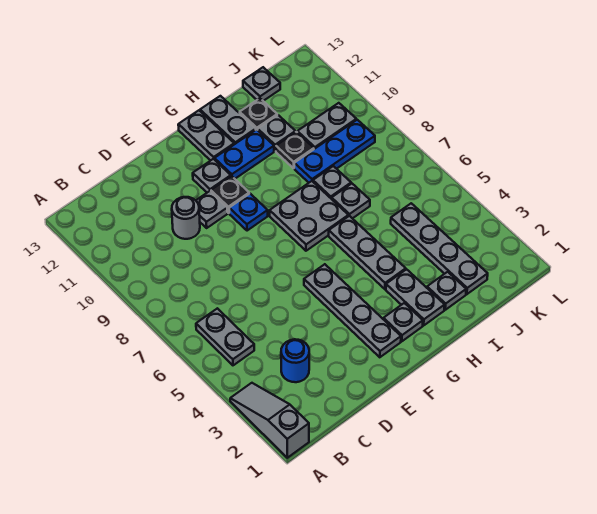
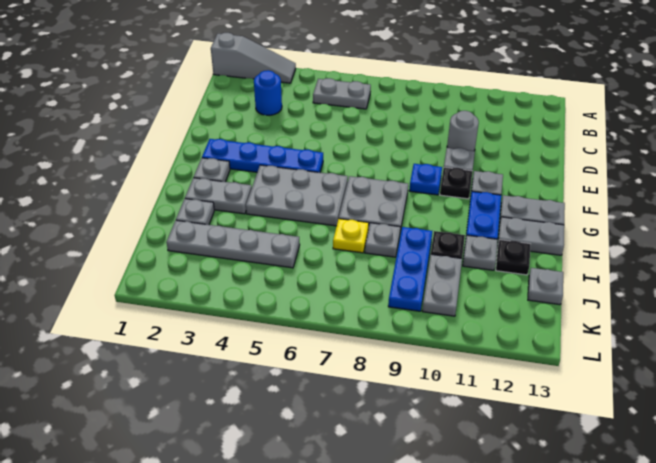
grey 1x4 plate [304,264,401,357] -> blue 1x4 plate [202,139,323,172]
grey 1x3 plate [329,216,406,289] -> grey 2x3 plate [246,165,348,226]
grey 1x1 plate [332,184,370,219] -> yellow 1x1 plate [333,219,369,253]

